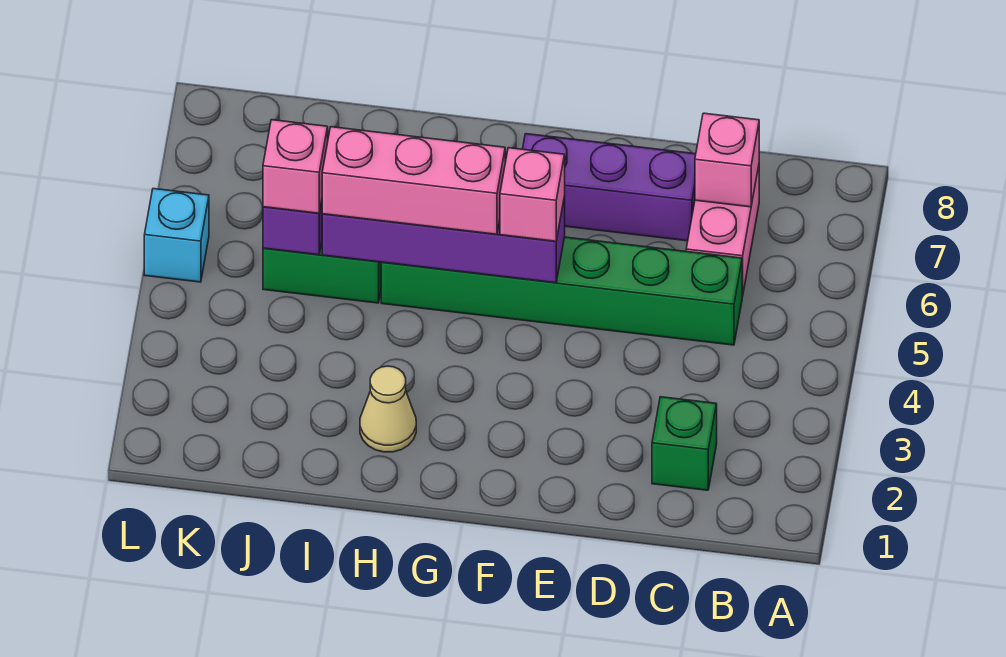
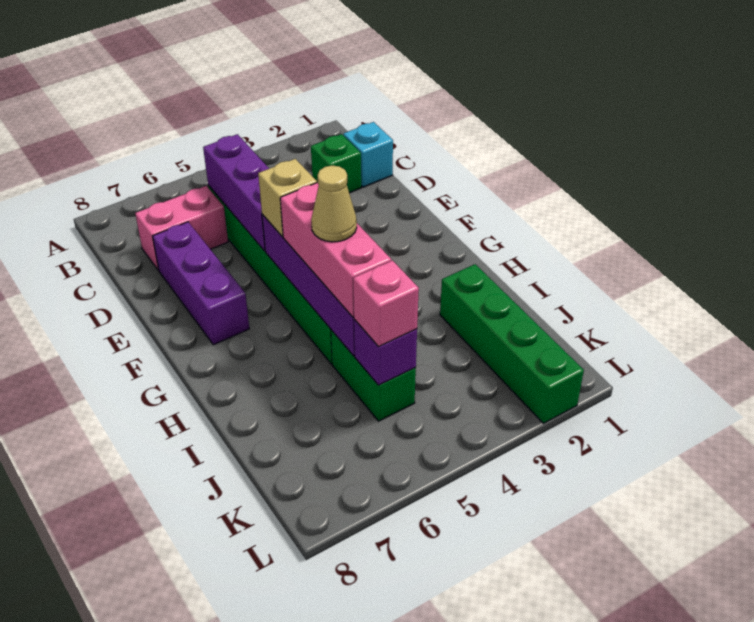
none -> purple 1x3 brick [203,134,269,251]
pink 1x1 brick [695,113,759,207] -> none
pink 1x1 brick [500,148,565,241] -> tan 1x1 brick [258,159,317,237]
tan 1x1 cone [360,366,416,452] -> tan 1x1 cone moved to [311,166,357,242]
none -> green 1x4 brick [440,264,584,423]
cyan 1x1 brick [144,189,209,282] -> cyan 1x1 brick moved to [343,122,393,187]

